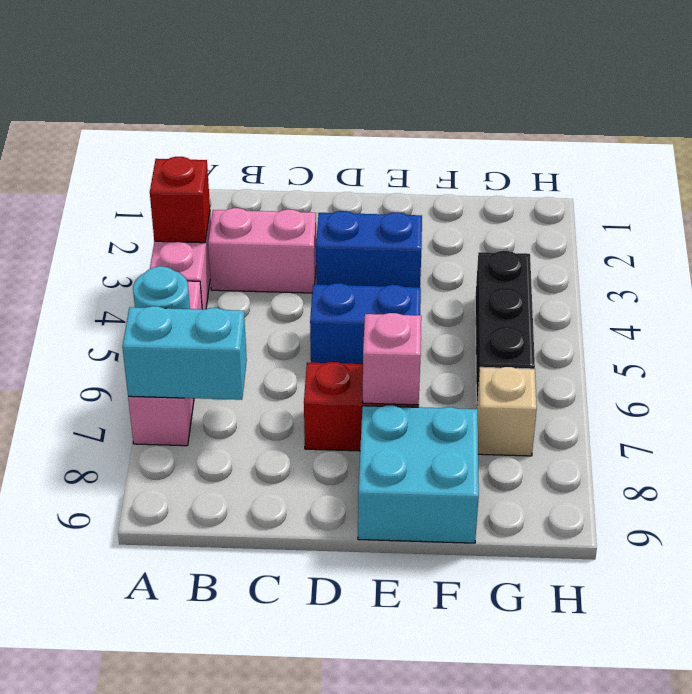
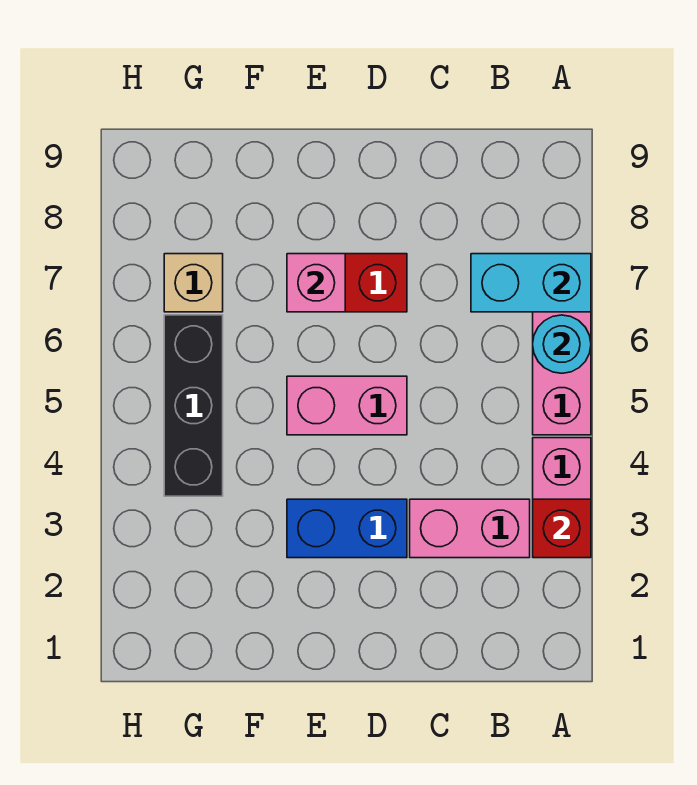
blue 1x2 brick [310,283,421,364] -> pink 1x2 brick [287,376,407,435]
cyan 2x2 brick [358,406,479,543] -> none

